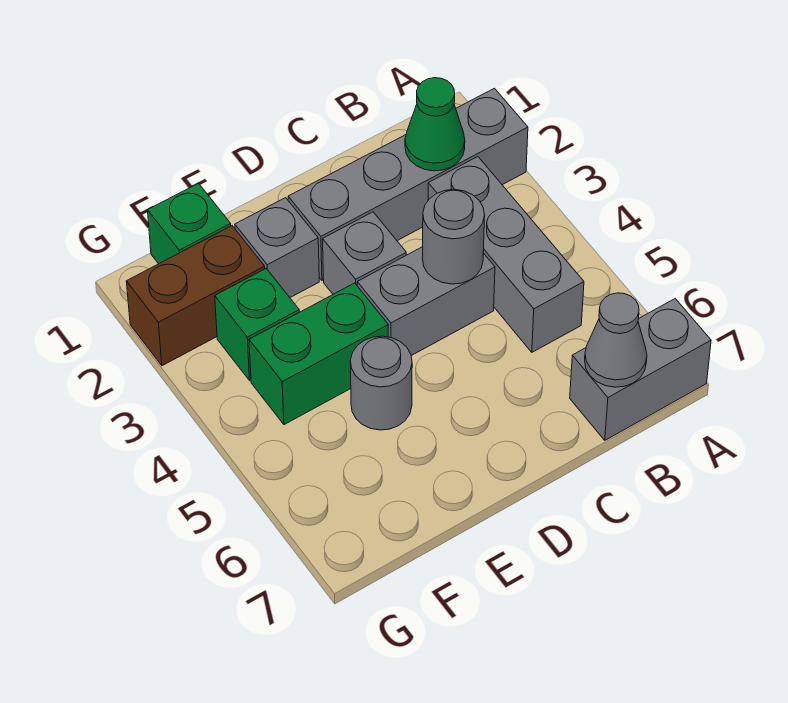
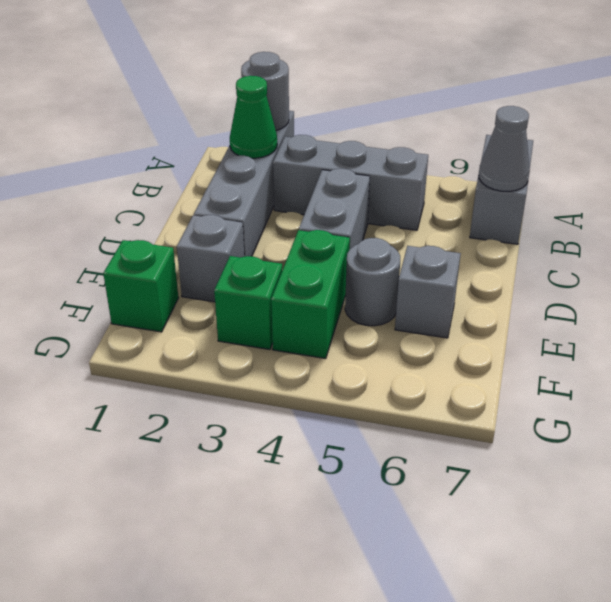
grey 1x1 round brick [422,189,485,284] -> grey 1x1 round brick moved to [241,52,289,130]
grey 1x1 brick [323,212,406,294] -> grey 1x1 brick moved to [395,246,461,338]
brown 1x2 brick [126,226,265,366] -> none

